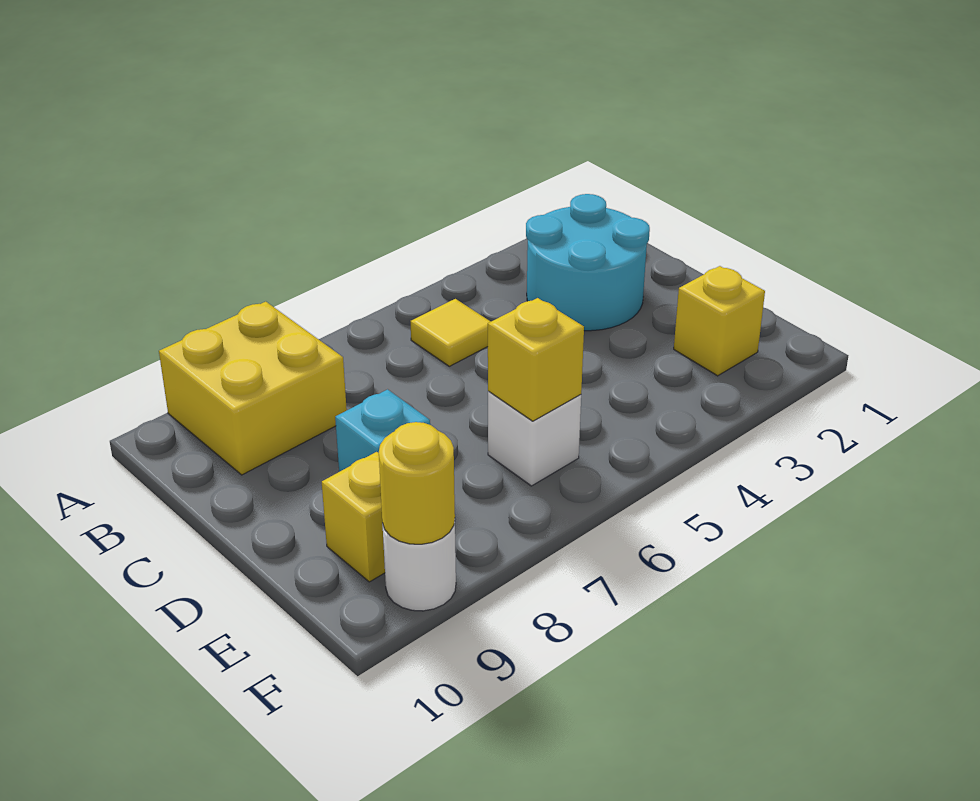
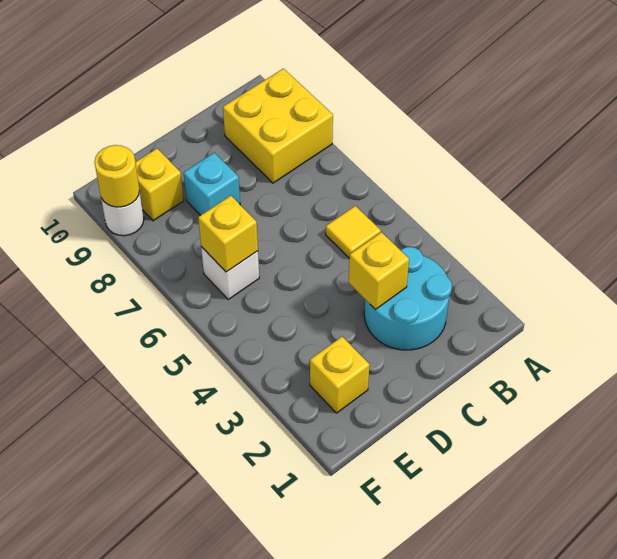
none -> yellow 1x1 brick [349,232,409,310]

